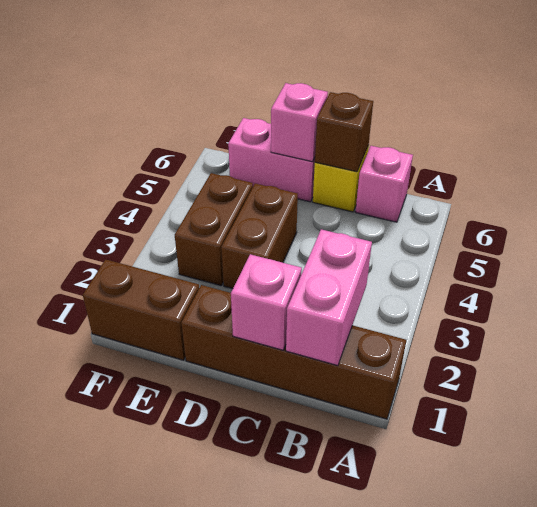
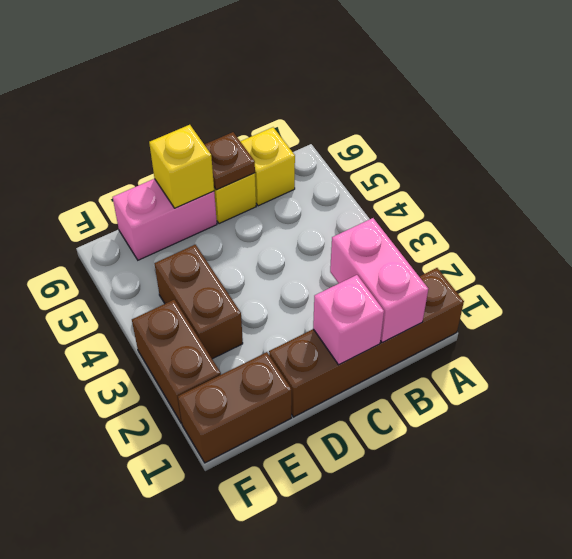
pink 1x1 brick [356,146,413,222] -> yellow 1x1 brick [240,127,295,206]
brown 1x1 brick [315,92,373,172] -> brown 1x1 plate [204,132,255,190]
brown 1x2 brick [221,183,298,289] -> brown 1x2 brick moved to [132,300,221,423]
pink 1x1 brick [271,83,328,162] -> yellow 1x1 brick [149,125,214,208]

